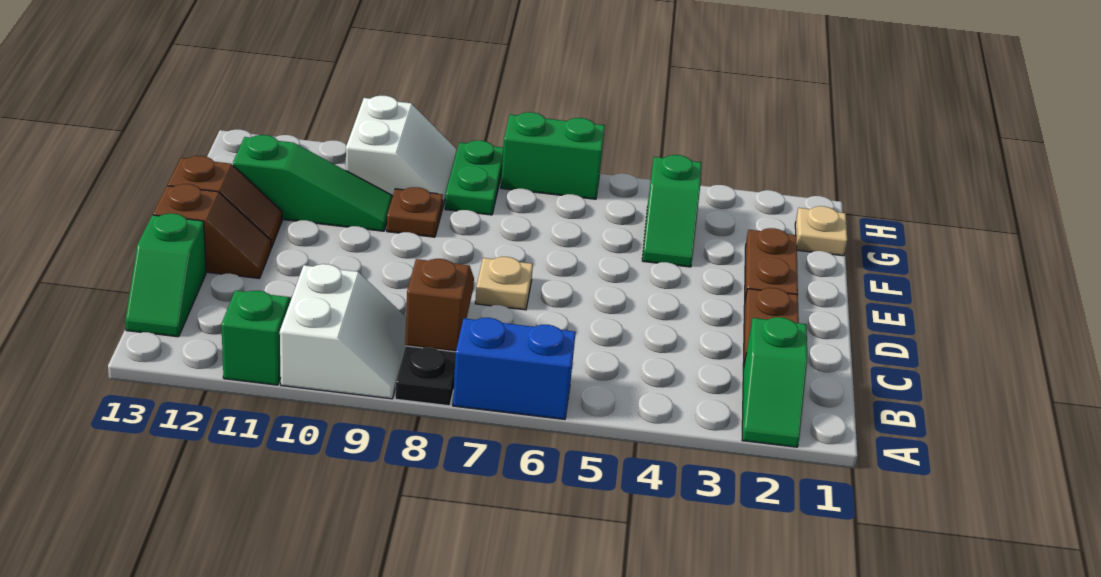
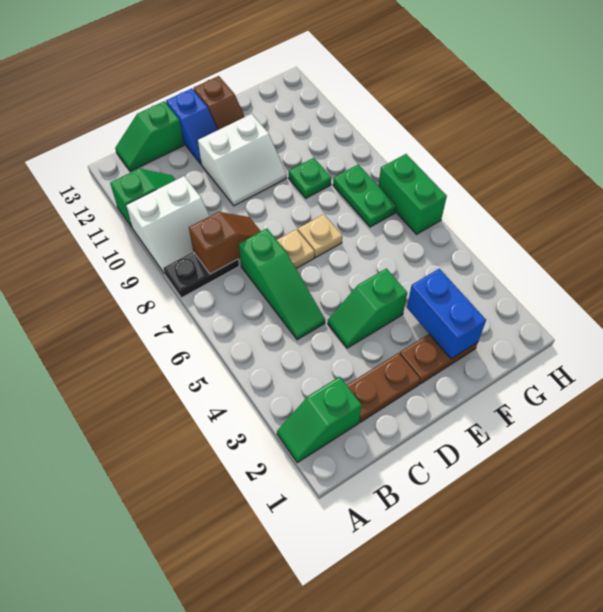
blue 1x2 brick [453,318,576,419] -> blue 1x2 brick moved to [407,269,486,359]
brown 1x2 slope [153,184,271,279] -> blue 1x2 slope [166,88,218,164]
green 1x2 slope [642,155,701,267] -> green 1x2 slope moved to [328,268,407,348]
brown 1x1 plate [387,187,443,237] -> green 1x1 plate [289,158,331,198]
green 1x3 slope [233,135,393,231] -> green 1x3 slope moved to [239,229,325,340]
tan 1x1 plate [795,206,847,256] -> tan 1x1 plate moved to [298,214,342,257]
green 1x2 plate [445,140,504,215] -> green 1x2 plate turned to [333,164,396,227]
white 2x2 slope [346,96,456,209] -> white 2x2 slope moved to [198,114,287,206]

